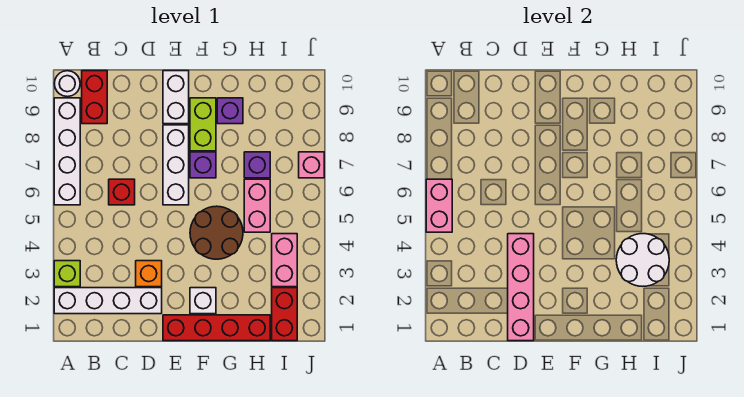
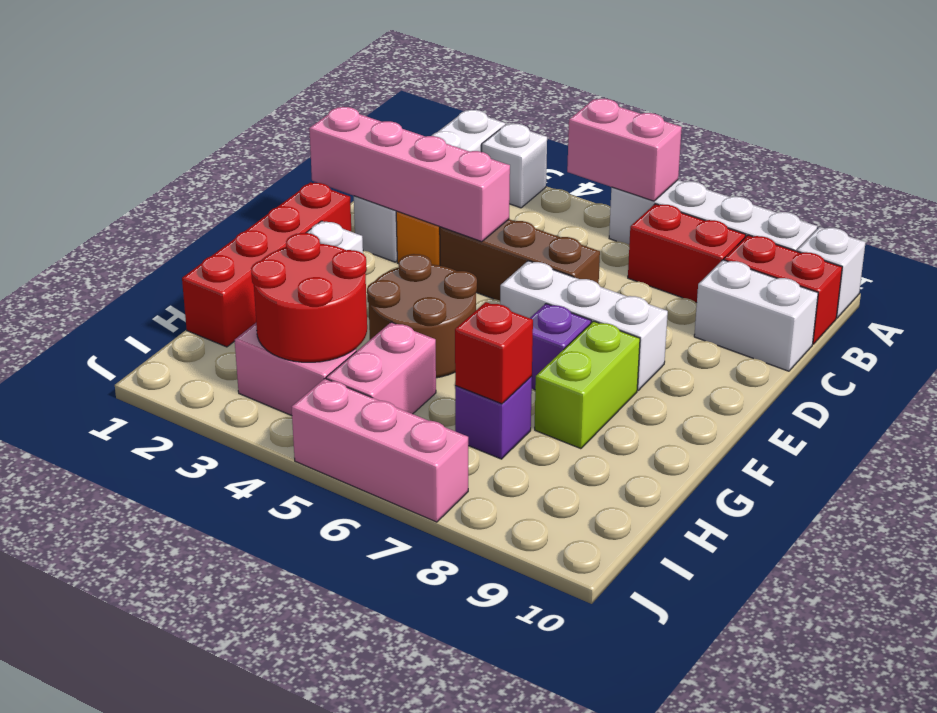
lime 1x1 brick [54,261,80,287] -> white 1x1 brick [482,124,547,208]
white 1x1 round brick [54,71,80,97] -> white 1x1 brick [797,227,866,318]
red 1x1 brick [109,179,135,205] -> red 1x1 brick moved to [455,302,533,404]
none -> brown 1x3 brick [440,219,600,301]
white 1x2 brick [163,71,189,124] -> white 1x2 brick moved to [694,260,818,371]
lime 1x2 brick [190,98,216,151] -> lime 1x2 brick turned to [535,321,640,449]
purple 1x1 brick [217,98,243,124] -> none
white 2x2 round brick [616,234,669,286] -> red 2x2 round brick [251,233,367,362]
pink 1x2 brick [244,179,270,232] -> pink 1x2 brick turned to [326,322,436,414]
red 1x2 brick [272,288,297,341] -> red 1x2 brick moved to [628,204,746,303]
pink 1x1 brick [299,152,324,178] -> pink 1x3 brick [292,378,468,522]

